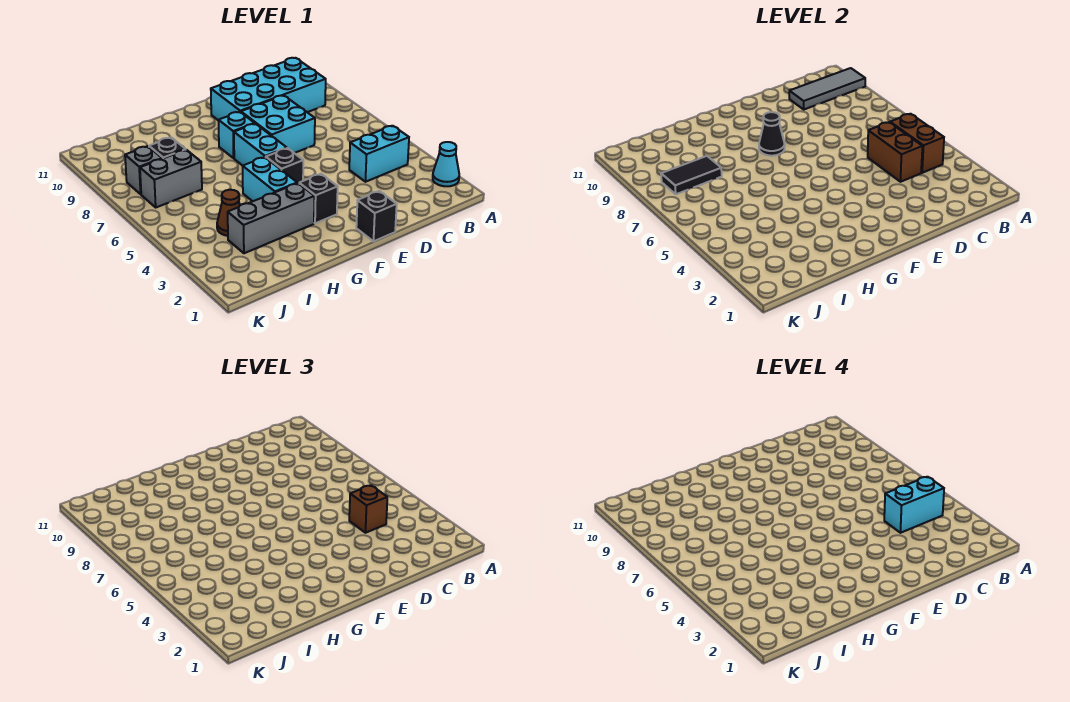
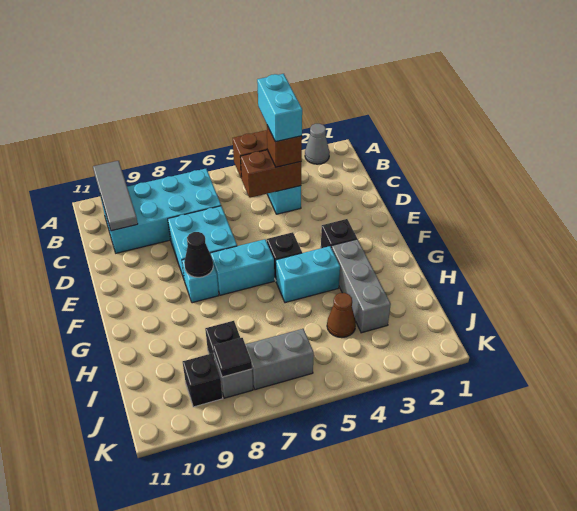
cyan 1x1 cone [433,142,459,186] -> grey 1x1 cone [305,124,330,164]
cyan 2x4 brick [211,58,326,120] -> cyan 2x4 brick turned to [101,169,221,253]
black 1x1 brick [356,191,397,241] -> black 1x1 brick moved to [183,353,223,407]
grey 1x2 brick [140,150,202,207] -> grey 1x2 brick turned to [245,329,314,390]
black 1x2 tile [661,156,722,194] -> black 1x1 tile [213,338,252,377]

